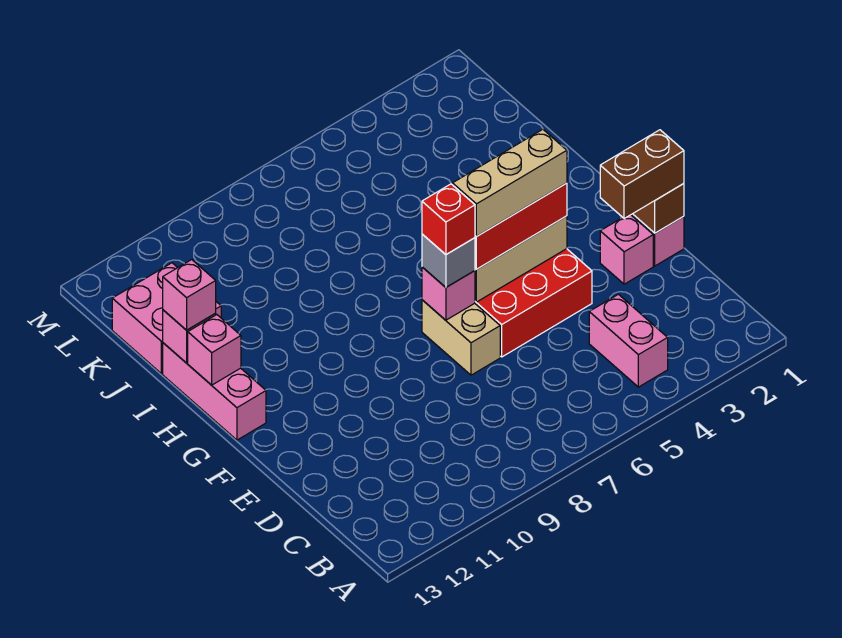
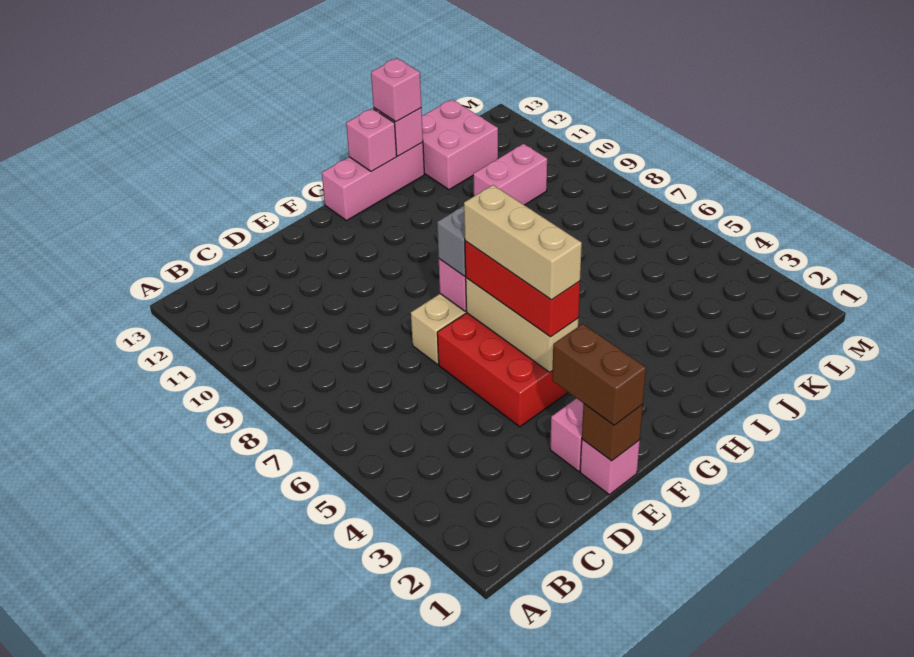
pink 1x2 brick [589,294,668,387] -> pink 1x2 brick moved to [473,144,547,205]
red 1x1 brick [422,184,475,254] -> none

